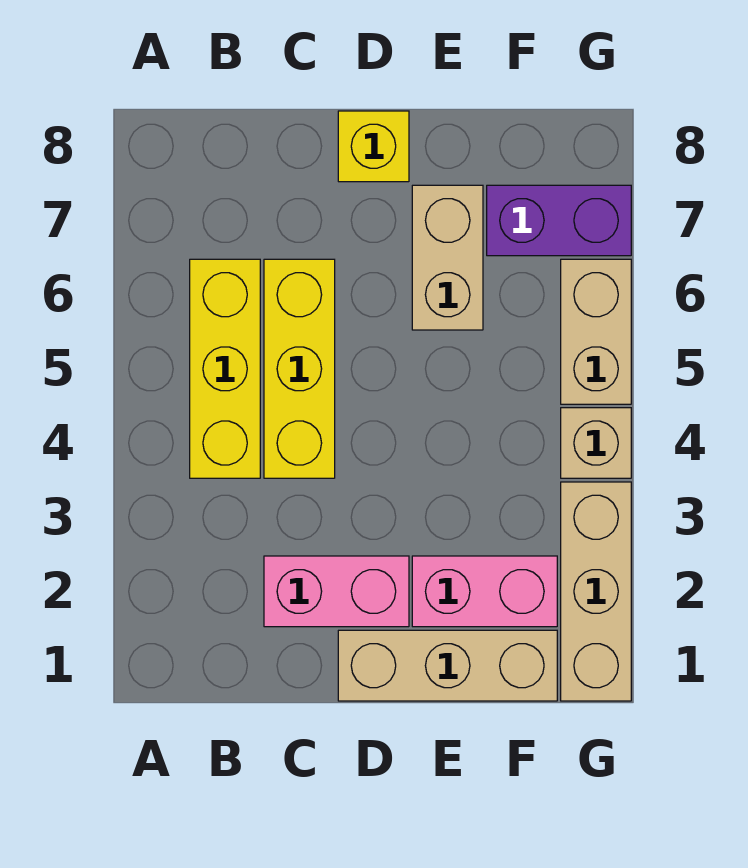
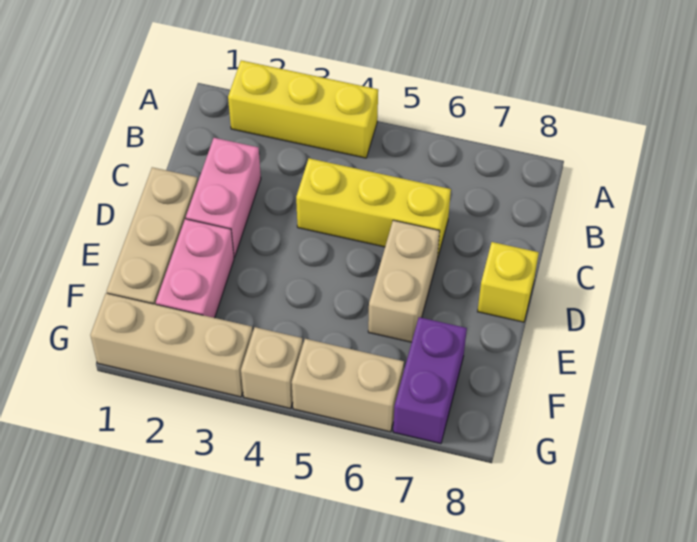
yellow 1x3 brick [190,259,260,478] -> yellow 1x3 brick moved to [228,60,378,158]
tan 1x2 brick [412,185,483,330] -> tan 1x2 brick turned to [368,220,440,342]

